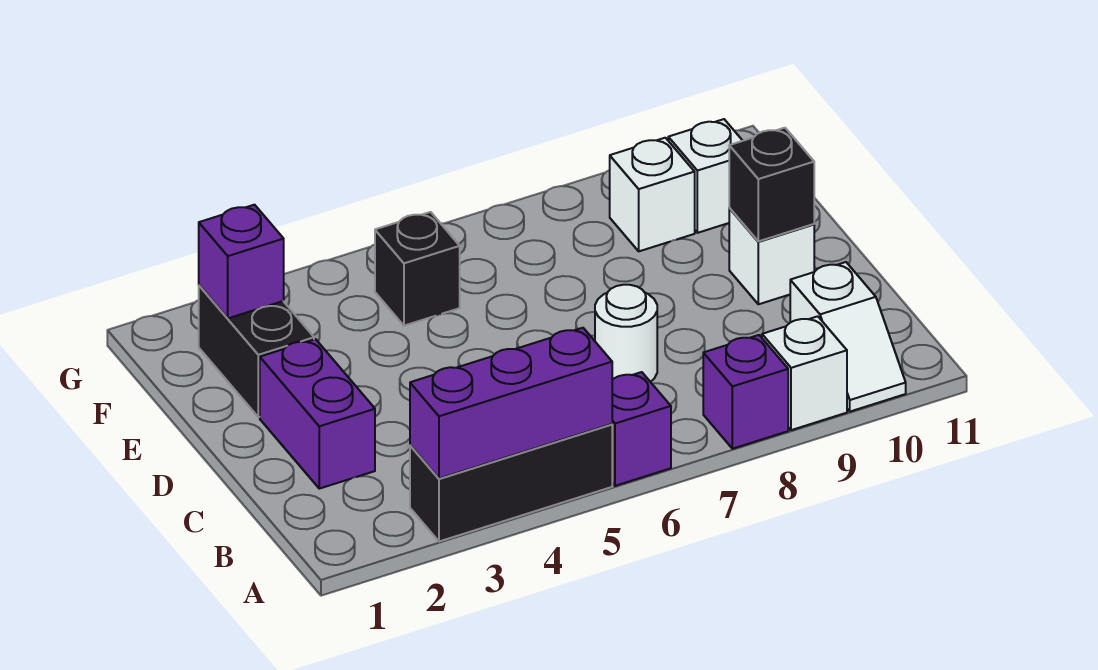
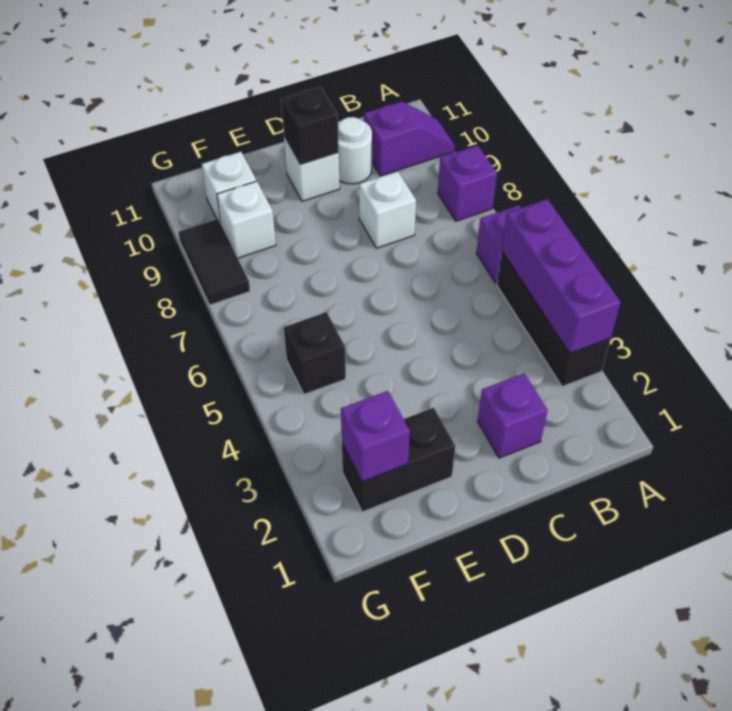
white 1x1 brick [762,316,847,430] -> white 1x1 brick moved to [359,171,416,248]
white 1x2 slope [790,262,906,412] -> purple 1x2 slope [364,101,455,176]
purple 1x2 brick [260,339,375,489] -> purple 1x1 brick [477,373,548,458]
white 1x1 round brick [595,285,657,382] -> white 1x1 round brick moved to [338,117,372,184]
none -> black 1x2 tile [178,219,250,305]

